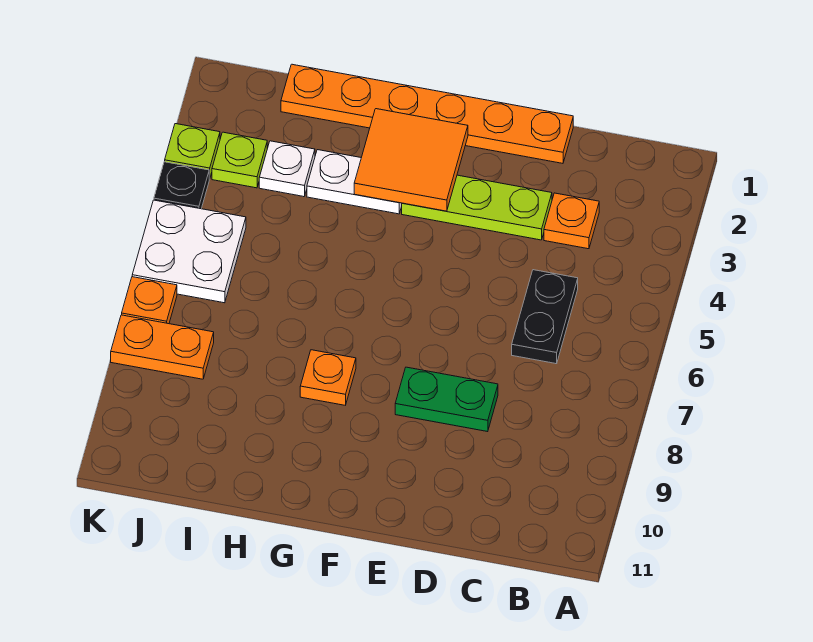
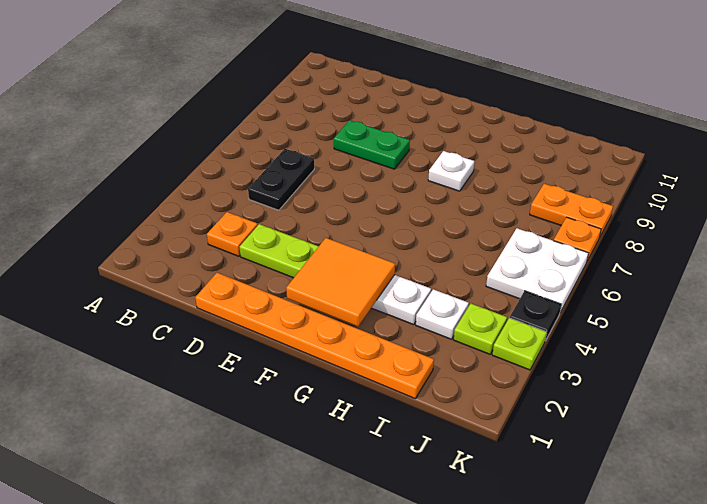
orange 1x1 plate [300,350,356,405] -> white 1x1 plate [428,151,474,191]

